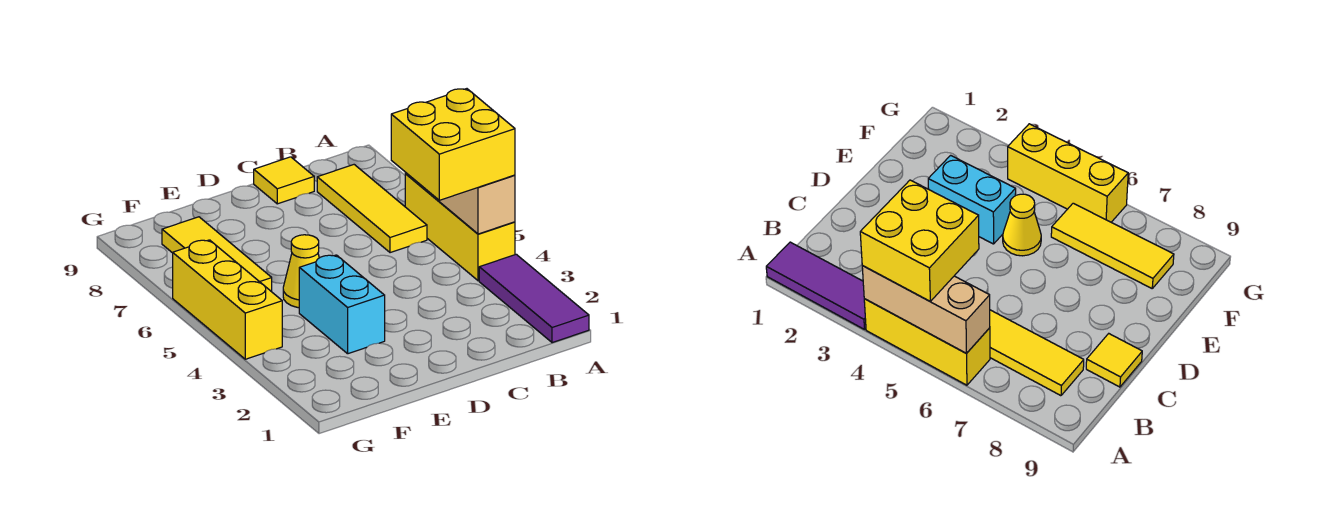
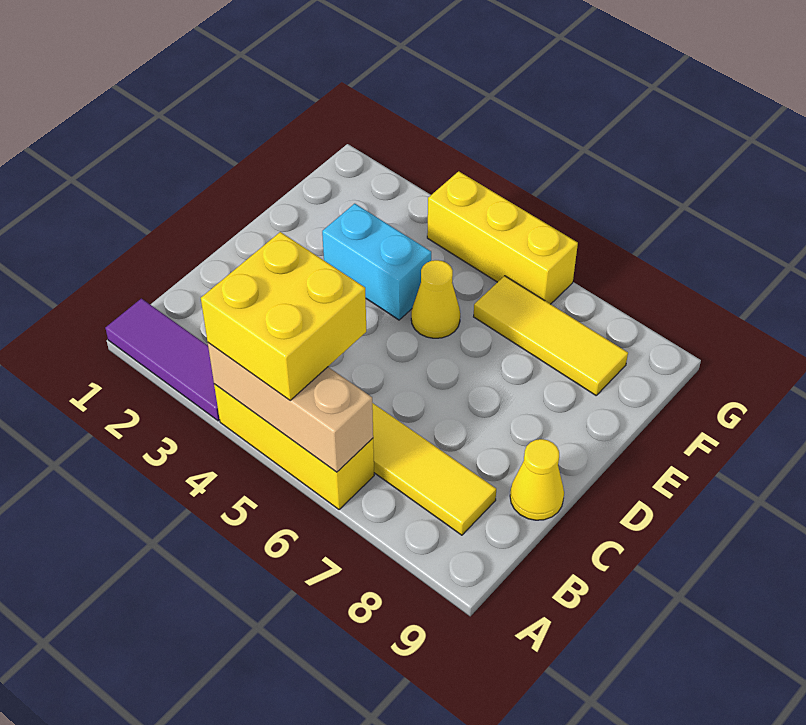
yellow 1x1 tile [254,157,314,204] -> yellow 1x1 cone [510,439,564,520]

